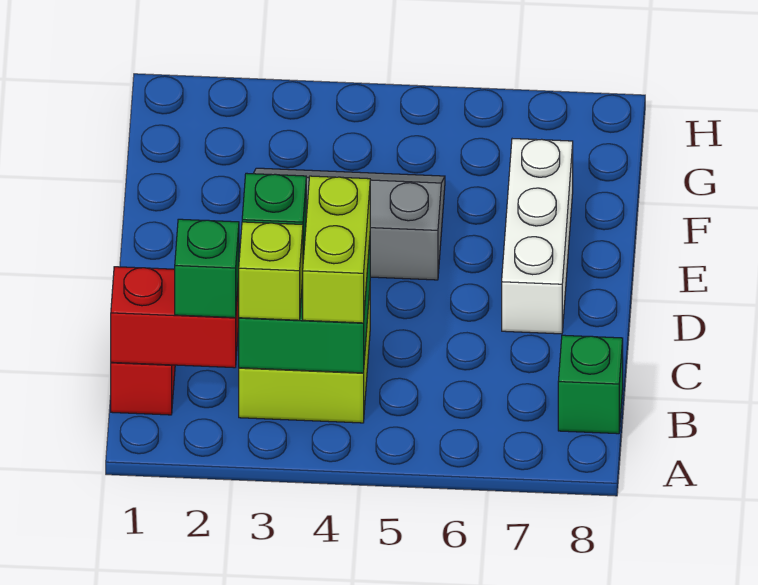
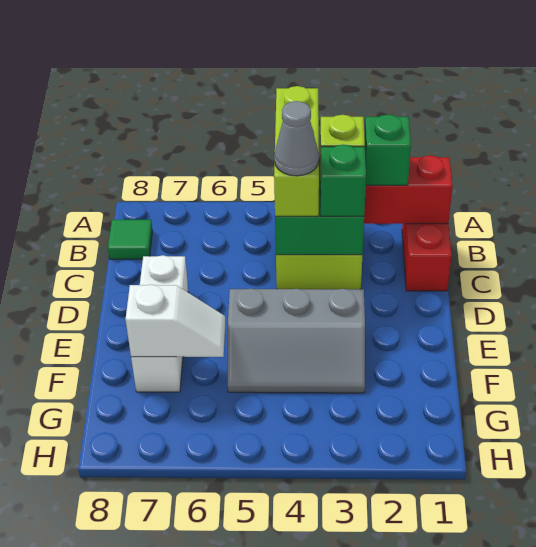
lime 1x2 brick [303,176,370,323] -> lime 1x3 brick [274,86,319,216]
green 1x1 brick [558,335,623,434] -> green 1x1 tile [108,220,153,259]
none -> grey 1x1 cone [274,101,319,176]
none -> white 1x2 slope [126,285,225,357]

